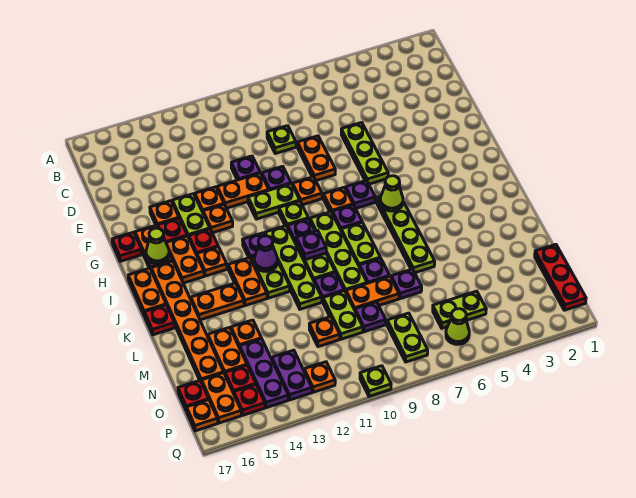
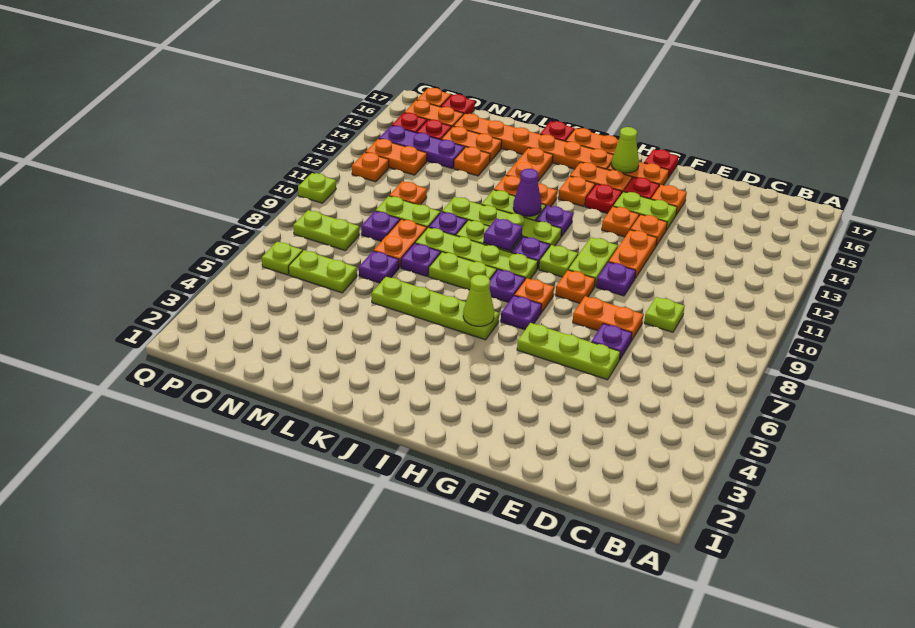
purple 1x1 plate [231,156,260,180] -> purple 1x1 plate moved to [591,324,632,360]
red 1x3 plate [535,244,586,310] -> none
lime 1x2 plate [433,291,486,328] -> lime 1x2 plate turned to [289,250,357,293]
purple 1x2 plate [272,350,312,400] -> orange 1x2 plate [366,139,427,175]
lime 1x1 cone [446,309,469,344] -> lime 1x1 plate [262,242,302,275]

